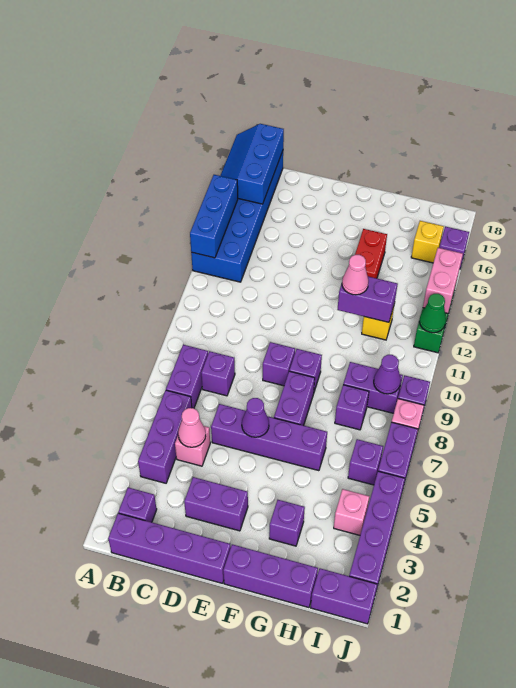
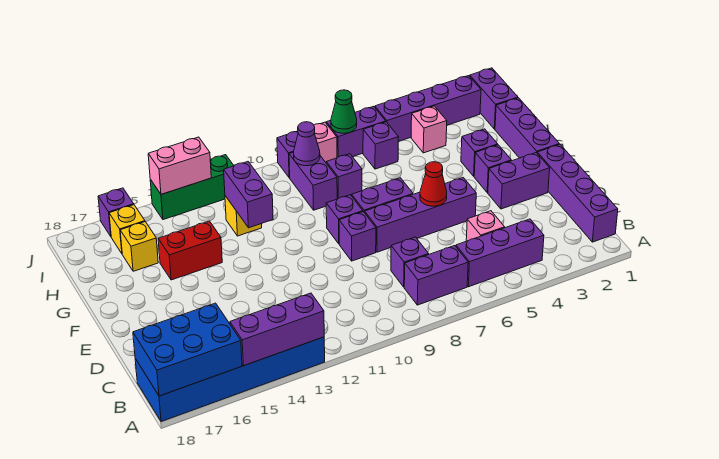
blue 1x3 brick [190,175,238,258] -> purple 1x3 brick [230,293,324,366]
blue 2x3 slope [220,124,284,204] -> blue 2x3 brick [133,303,242,396]
purple 1x1 brick [118,488,157,522] -> purple 1x1 brick moved to [474,145,511,193]
pink 1x1 cone [178,408,206,447] -> none
purple 1x2 brick [184,477,248,531] -> purple 1x2 brick turned to [488,153,550,209]
purple 1x4 brick [211,404,327,471] -> purple 1x4 brick turned to [365,178,476,252]
purple 1x1 cone [242,398,269,437] -> red 1x1 cone [420,162,447,206]
pink 1x1 cone [342,255,369,295] -> none
none -> yellow 1x1 brick [120,222,158,271]
green 1x1 cone [419,294,446,333] -> green 1x1 cone moved to [331,90,357,133]

